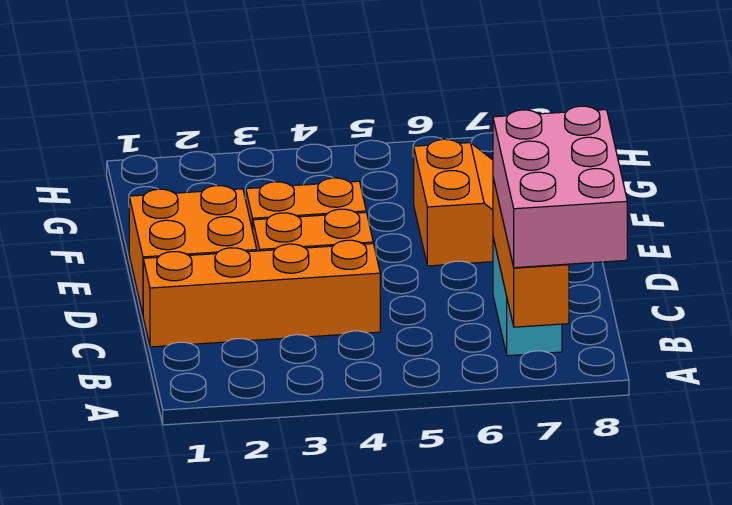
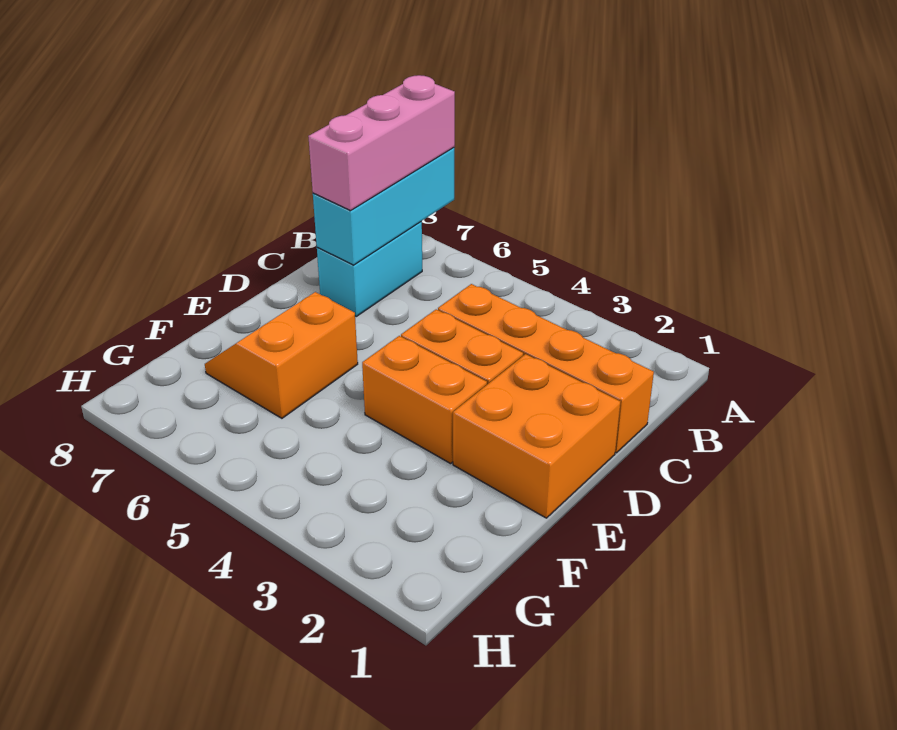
orange 1x3 brick [493,178,569,327] -> cyan 1x3 brick [313,148,454,265]
pink 2x3 brick [493,106,627,268] -> pink 1x3 brick [308,75,455,211]

